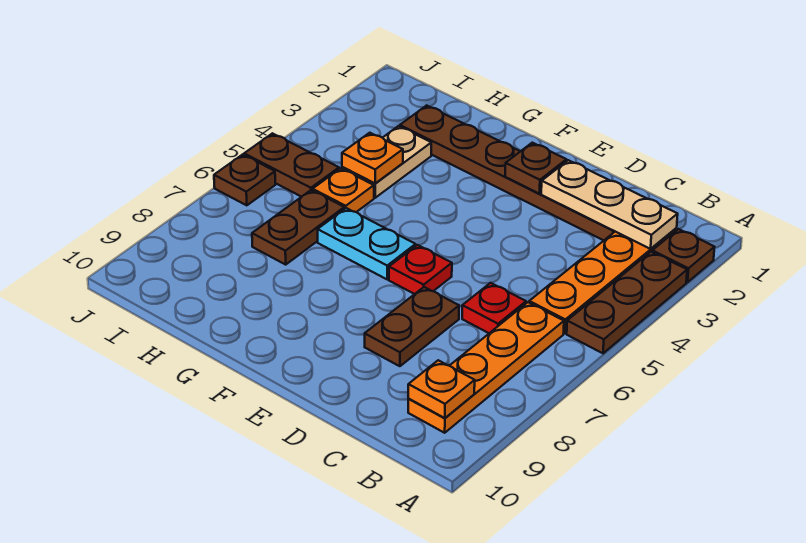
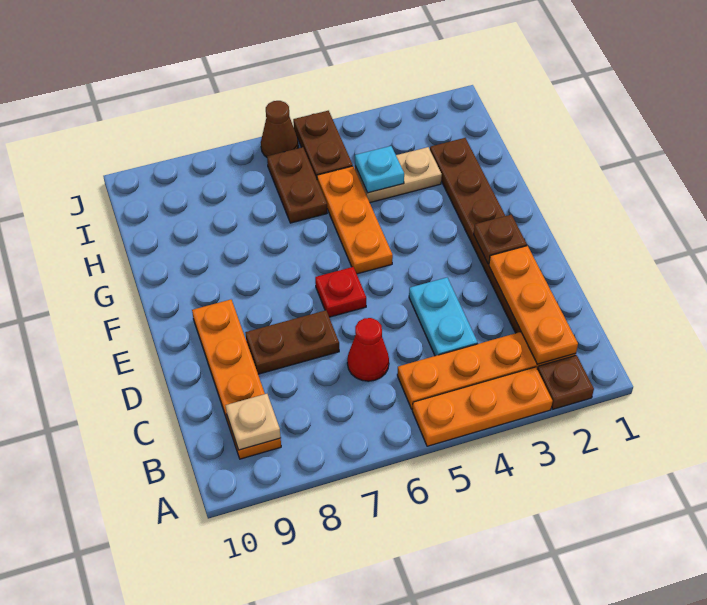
brown 1x3 plate [567,252,687,353] -> orange 1x3 plate [412,367,553,446]
tan 1x3 plate [541,160,678,249] -> orange 1x3 plate [489,246,578,364]
orange 1x4 plate [408,302,564,433] -> orange 1x4 plate turned to [192,300,281,459]
orange 1x1 plate [408,360,475,418] -> tan 1x1 plate [226,394,281,450]
red 1x1 plate [462,283,526,333] -> red 1x1 cone [347,318,389,381]
cyan 1x2 plate [318,208,416,279] -> cyan 1x2 plate moved to [409,278,478,356]
orange 1x1 plate [342,133,403,183] -> cyan 1x1 plate [355,146,404,193]
orange 1x1 plate [313,168,374,212] -> orange 1x3 plate [317,166,393,274]
brown 1x2 plate [252,190,344,265] -> brown 1x2 plate turned to [267,147,327,223]
brown 1x1 plate [214,154,275,205] -> brown 1x1 cone [261,101,298,157]

